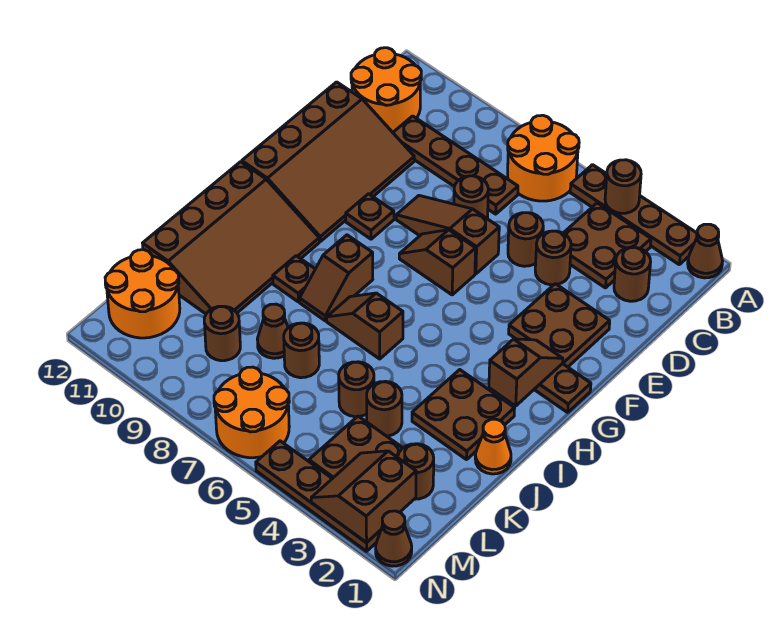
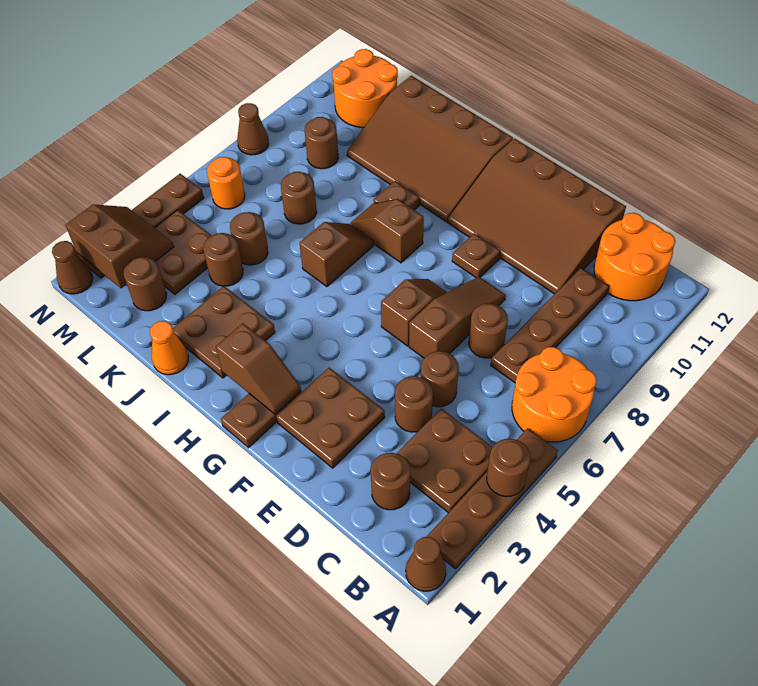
brown 1x1 cone [257,304,288,358] -> brown 1x1 cone moved to [237,103,269,155]
orange 2x2 round brick [214,367,289,458] -> orange 1x1 round brick [207,157,245,209]

